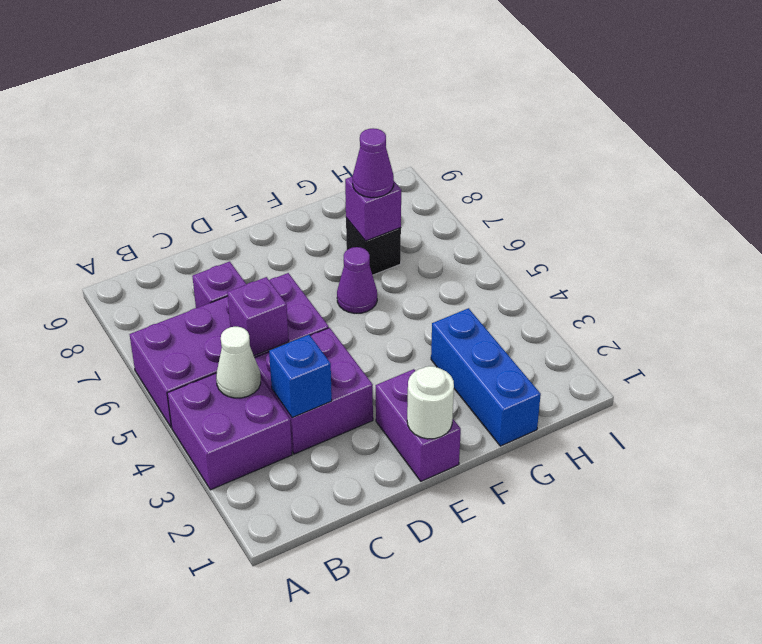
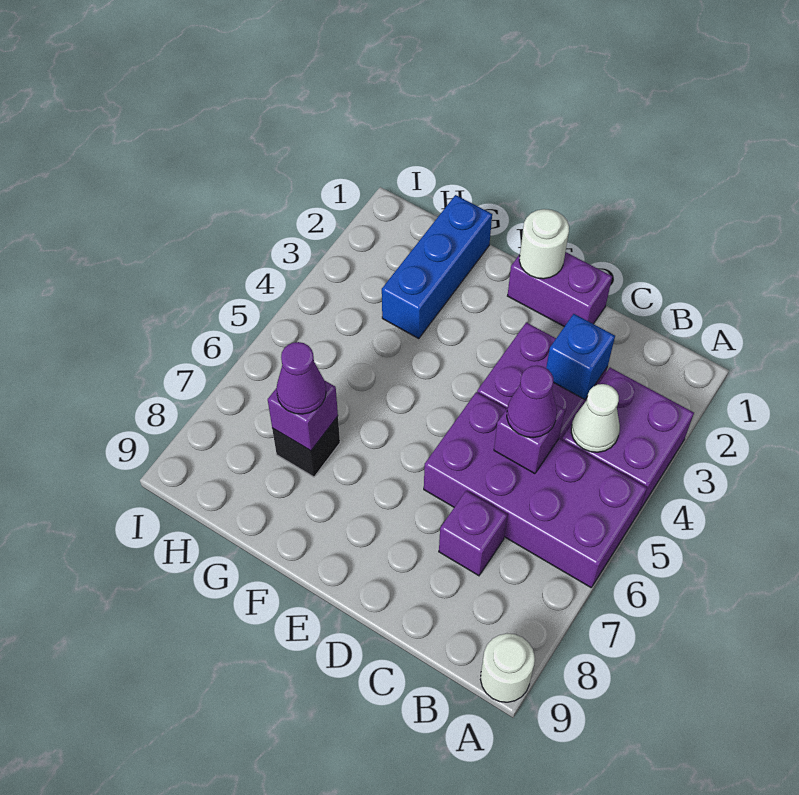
none -> white 1x1 round brick [481,634,535,702]
purple 1x2 brick [376,369,461,481] -> purple 1x2 brick turned to [508,252,612,327]
purple 1x1 cone [337,247,377,313] -> purple 1x1 cone moved to [507,366,557,438]

